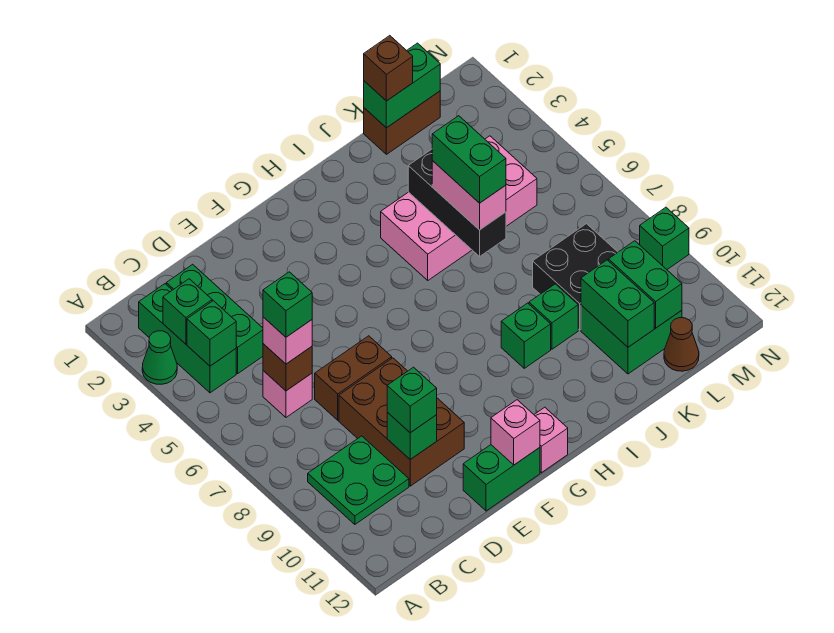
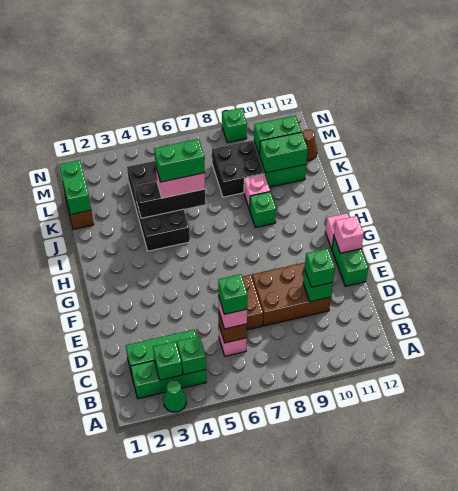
green 2x2 plate [308,436,409,524] -> none
pink 2x4 brick [381,136,537,280] -> black 2x4 brick [127,161,190,251]
green 1x1 brick [529,284,578,349] -> pink 1x1 brick [244,174,270,210]
brown 1x1 brick [364,36,413,101] -> none

